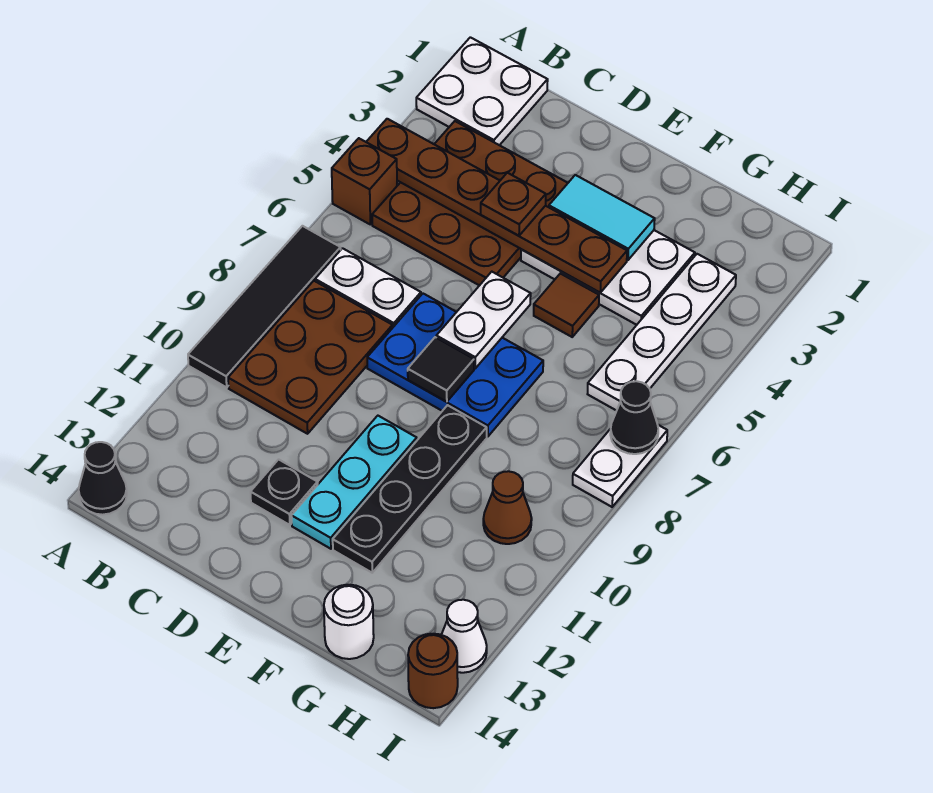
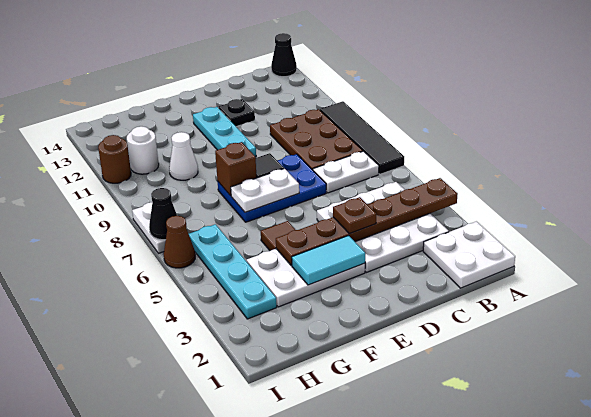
brown 1x1 brick [332,138,397,224] -> brown 1x1 brick moved to [215,142,257,196]
brown 3x3 plate [372,121,568,286] -> white 3x3 plate [317,182,449,273]
white 1x2 plate [436,272,531,368] -> white 1x2 plate turned to [231,169,299,212]
black 1x4 plate [333,405,487,573] -> none
white 1x1 round brick [324,585,374,659] -> white 1x1 round brick moved to [127,126,159,174]
white 1x4 plate [588,254,736,411] -> cyan 1x4 plate [189,224,277,319]
brown 1x1 cone [483,471,532,544] -> brown 1x1 cone moved to [164,216,195,268]
white 1x1 cone [442,600,487,673] -> white 1x1 cone moved to [169,132,198,180]
brown 1x1 round brick [408,634,458,708] -> brown 1x1 round brick moved to [98,135,131,183]

